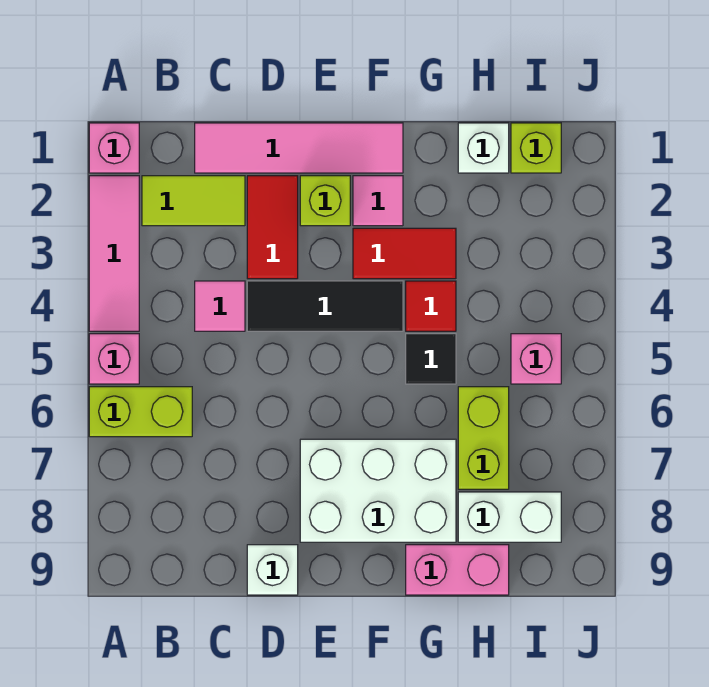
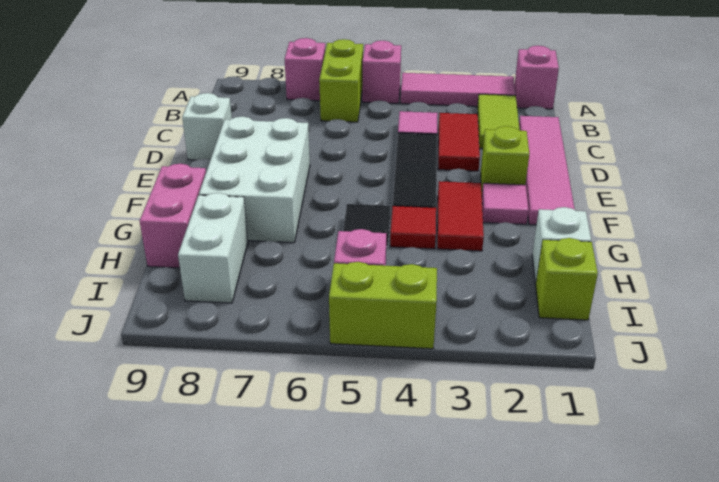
none -> pink 1x1 brick [285,38,325,101]
red 1x2 tile [247,176,298,279] -> red 1x2 tile turned to [438,113,480,171]
lime 1x2 brick [458,387,509,489] -> lime 1x2 brick moved to [329,262,437,349]

